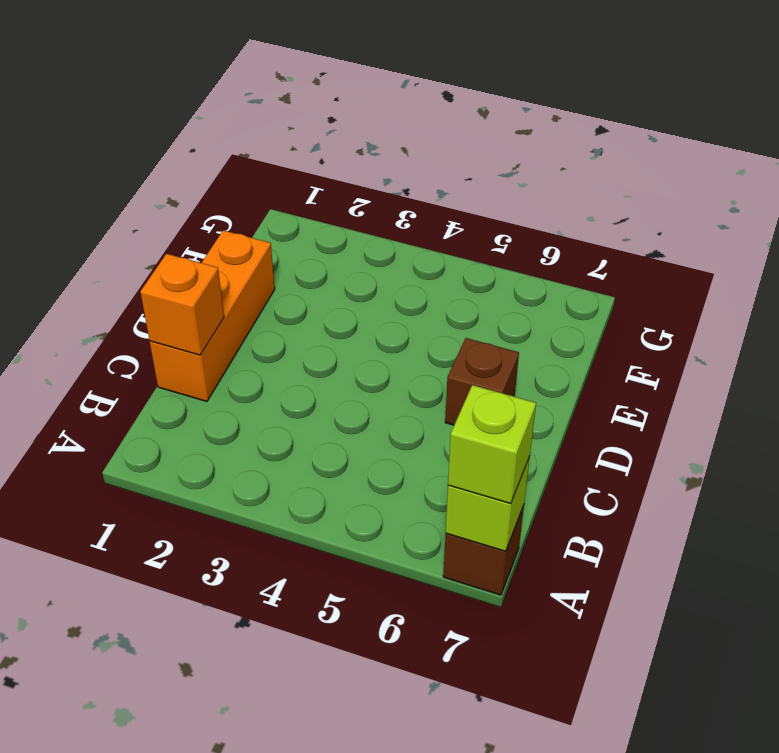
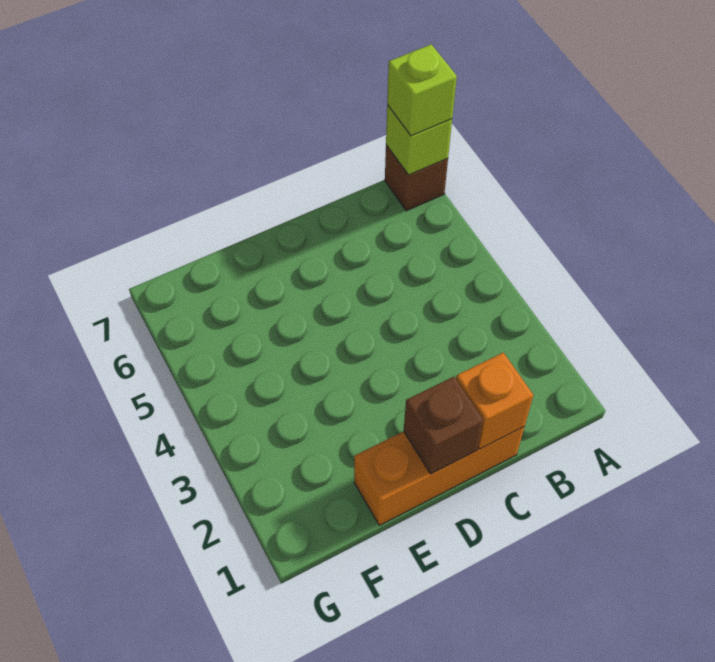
brown 1x1 brick [445,338,519,425] -> brown 1x1 brick moved to [404,377,483,474]

